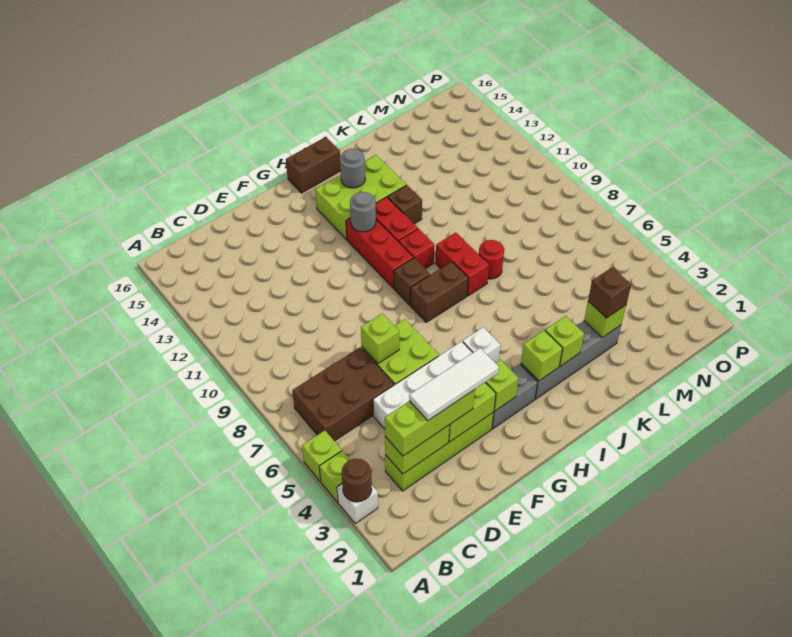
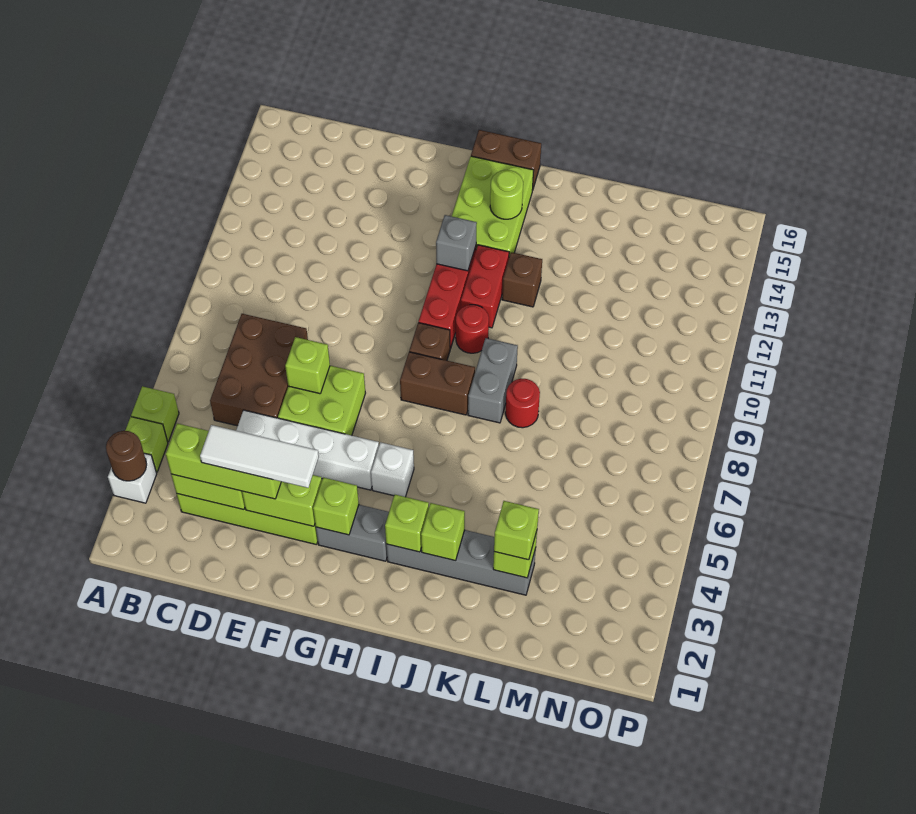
brown 2x3 brick [292,347,394,441] -> brown 2x3 brick turned to [210,314,308,426]
grey 1x1 round brick [350,192,376,232] -> grey 1x1 brick [436,215,477,271]
lime 2x3 brick [315,155,406,239] -> lime 2x3 brick turned to [452,156,534,256]
red 1x1 brick [399,229,434,269] -> red 1x1 round brick [456,305,489,353]
grey 1x1 round brick [340,149,365,188] -> lime 1x1 round brick [490,170,523,219]
red 1x2 brick [435,232,489,296] -> grey 1x2 brick [468,338,518,423]
brown 1x1 brick [588,267,631,318] -> lime 1x1 brick [494,501,539,560]

